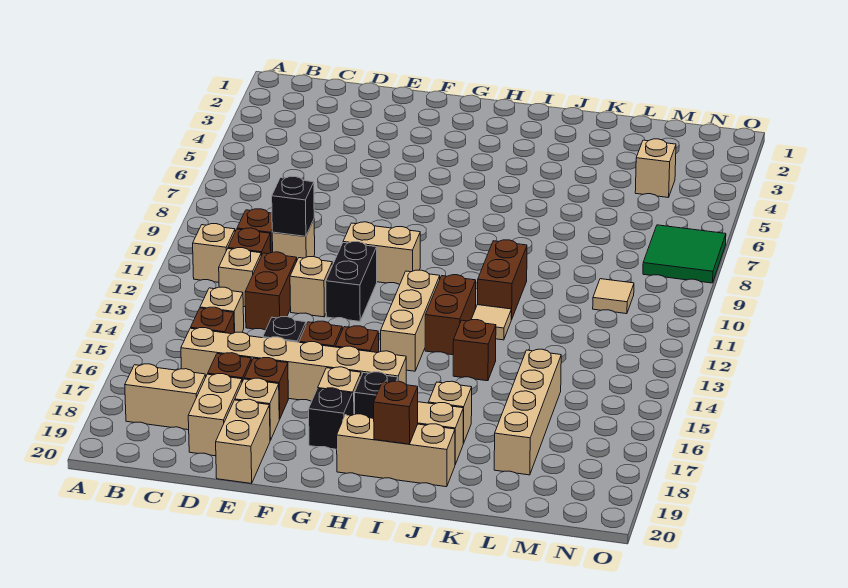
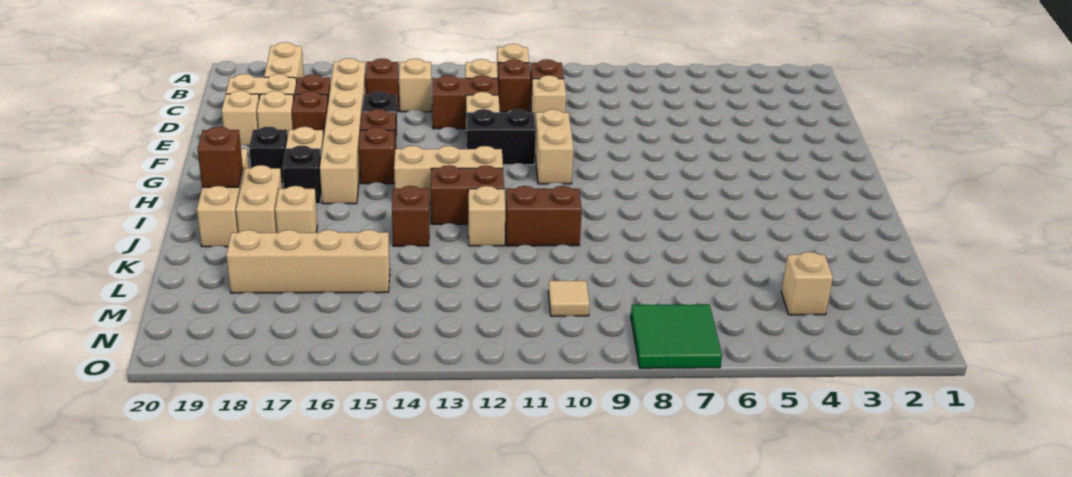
black 1x1 brick [272,177,314,236] -> none
tan 1x2 brick [216,399,270,483] -> tan 1x1 brick [222,91,259,146]
tan 1x1 tile [471,305,511,340] -> tan 1x1 brick [468,186,506,246]

